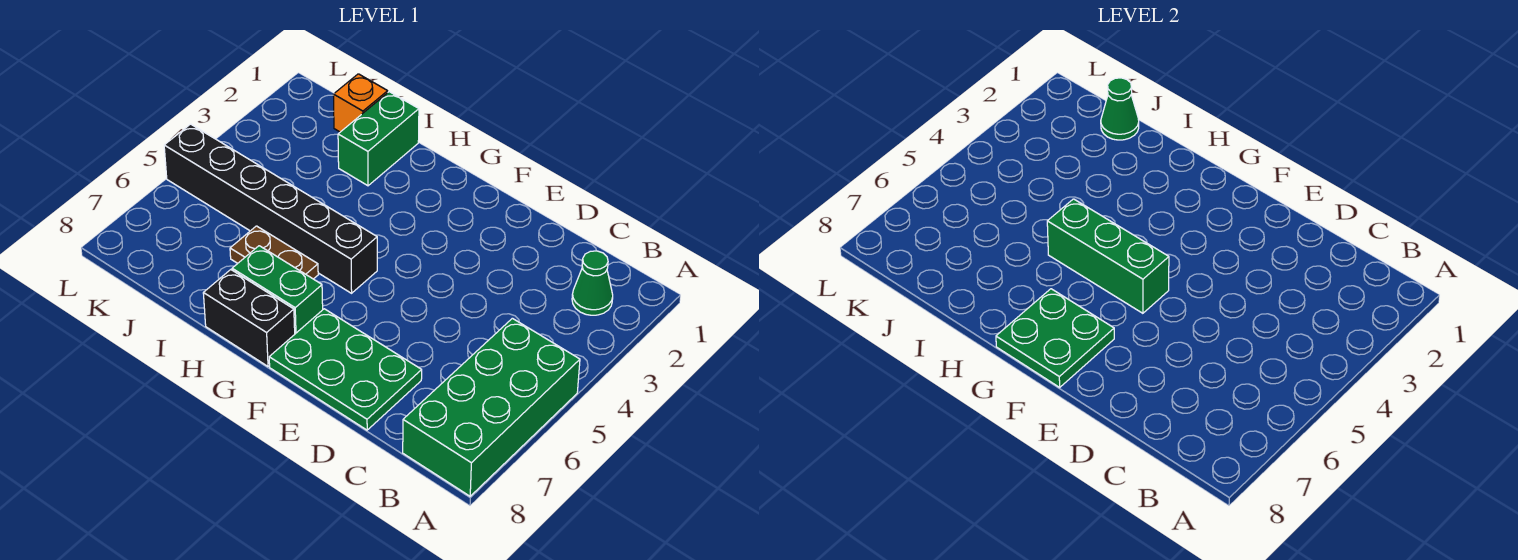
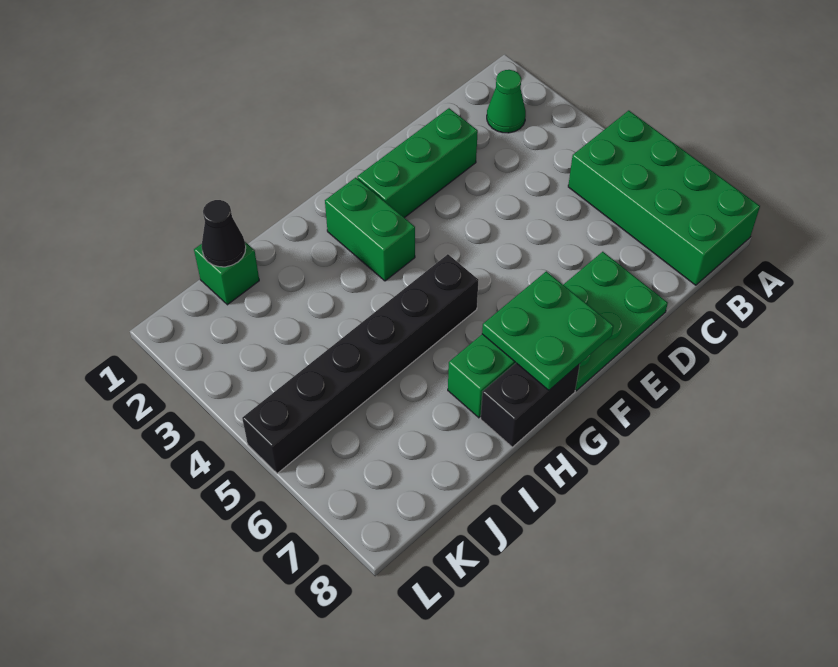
green 1x3 brick [1047,199,1169,313] -> green 1x3 brick moved to [357,108,478,218]
brown 1x2 plate [230,226,318,279] -> none
green 1x2 brick [338,92,419,186] -> green 1x2 brick moved to [325,178,415,281]
orange 1x1 brick [333,74,388,132] -> green 1x1 brick [194,242,259,305]
green 1x1 cone [1101,78,1139,140] -> black 1x1 cone [202,200,246,267]

